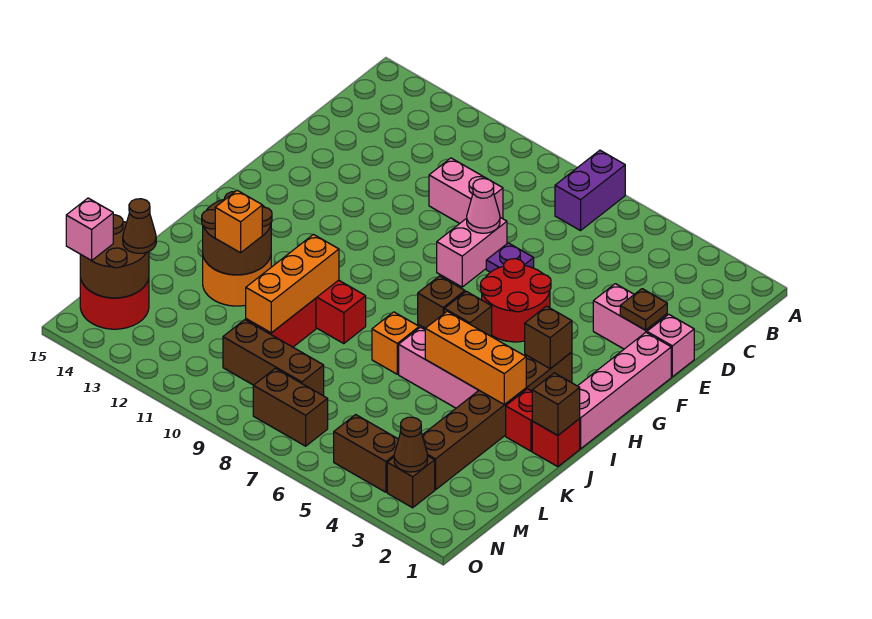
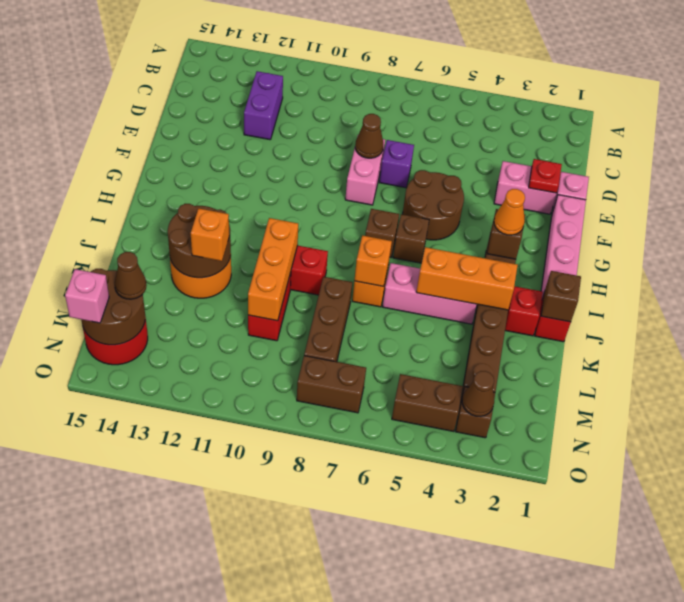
purple 1x2 brick [555,150,625,231] -> purple 1x2 brick moved to [244,71,283,140]
pink 1x2 brick [429,158,503,224] -> none
brown 1x1 plate [620,289,667,330] -> red 1x1 plate [529,159,562,193]
purple 1x1 plate [486,243,534,272] -> purple 1x1 brick [379,140,414,188]
pink 1x1 cone [467,179,500,233] -> brown 1x1 cone [355,114,383,158]
red 2x2 round brick [481,259,551,342] -> brown 2x2 round brick [403,170,464,240]
none -> orange 1x1 cone [494,189,525,235]
none -> orange 1x1 brick [354,235,392,286]
brown 1x3 brick [223,320,324,396] -> brown 1x3 brick turned to [304,277,353,362]

